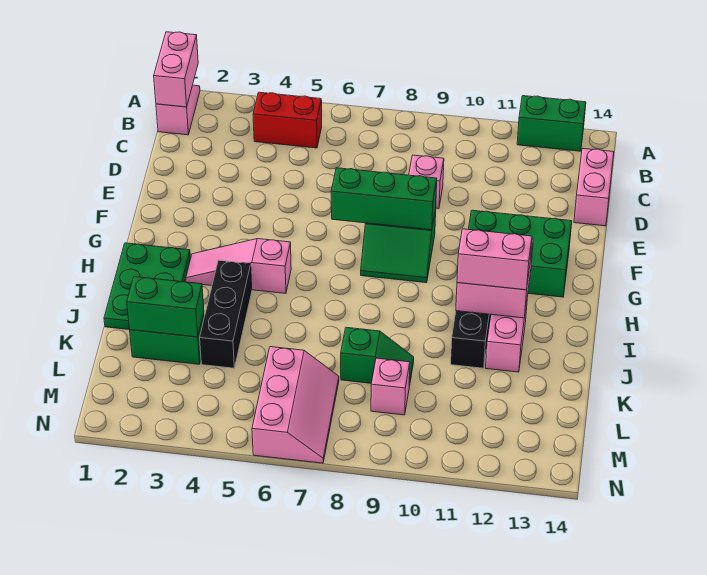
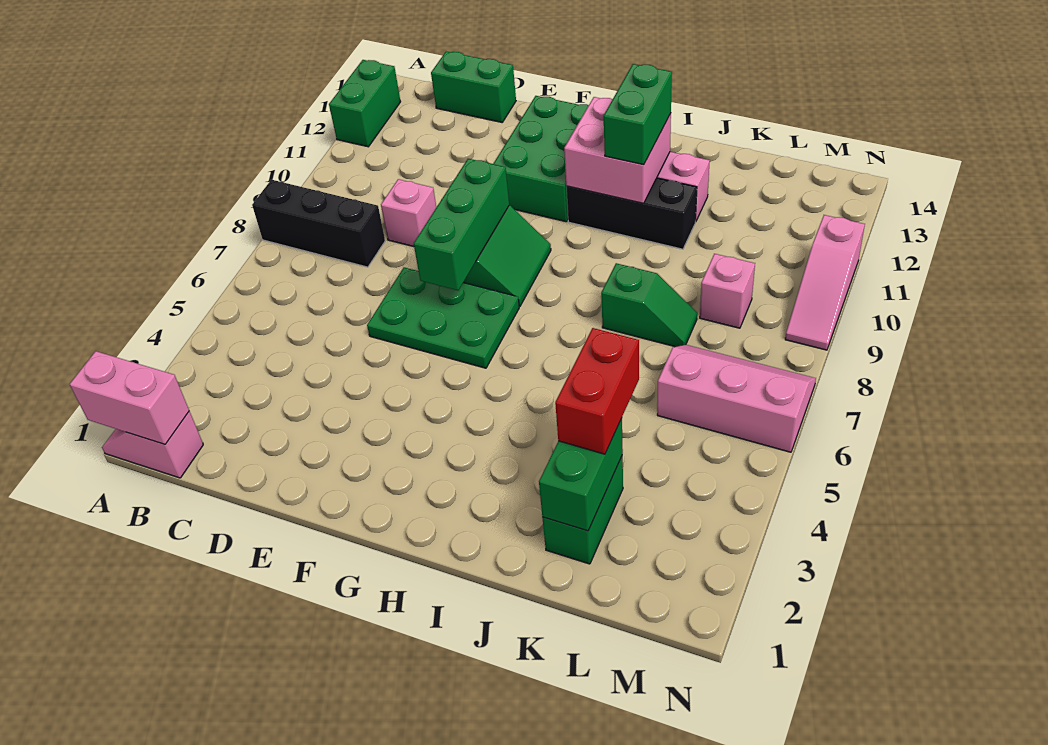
red 1x2 brick [253,92,322,148] -> red 1x2 brick moved to [555,328,639,454]
pink 1x2 brick [574,148,614,226] -> green 1x2 brick [431,52,516,122]
green 2x3 plate [104,243,191,330] -> green 2x3 plate moved to [367,267,519,368]
pink 1x3 slope [186,239,291,294] -> pink 1x3 slope moved to [785,215,865,350]
black 1x3 brick [200,260,252,368] -> black 1x3 brick moved to [252,180,385,267]
pink 1x2 brick [457,229,532,290] -> green 1x2 brick [604,64,672,165]
green 1x2 slope [341,327,414,387] -> green 1x2 slope turned to [601,263,697,347]

